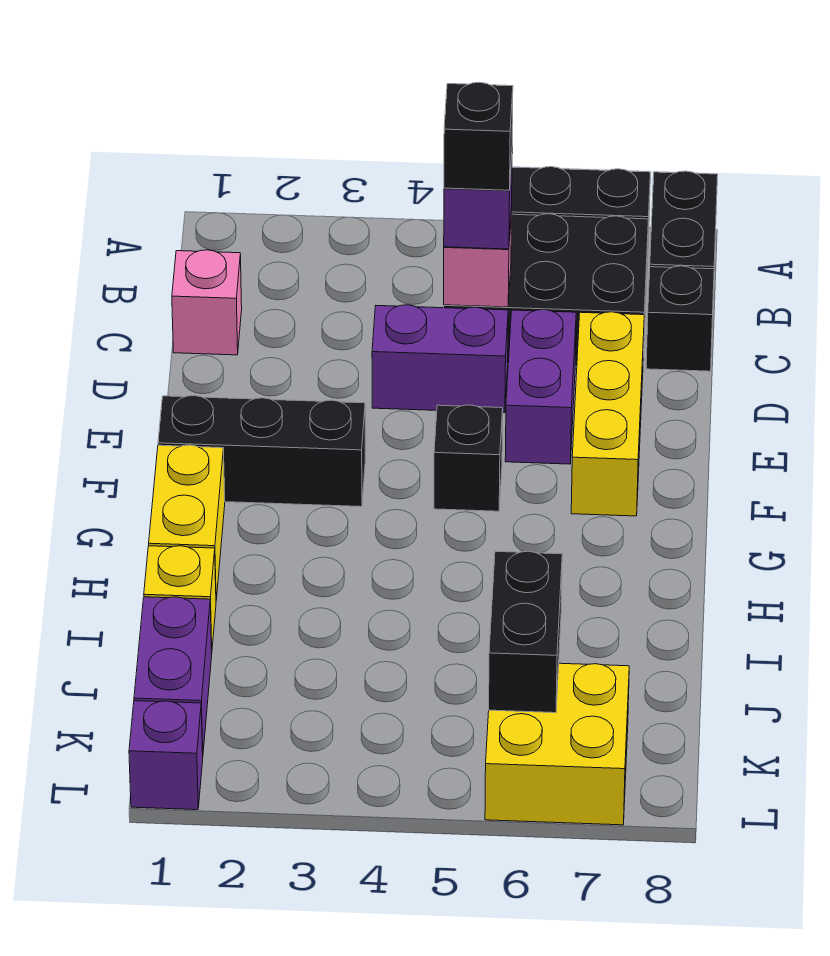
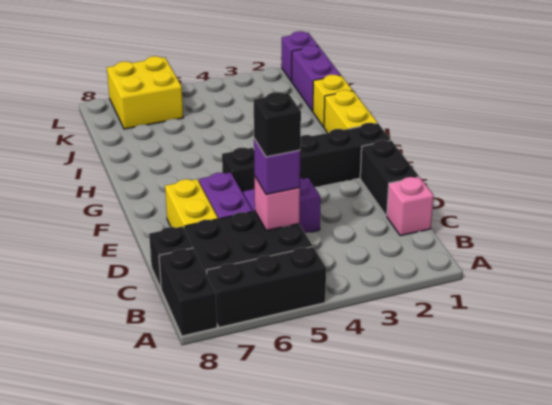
yellow 1x3 brick [571,312,644,516] -> yellow 1x2 brick [165,179,218,229]
black 1x2 brick [489,551,562,713] -> black 1x2 brick moved to [360,140,419,216]

